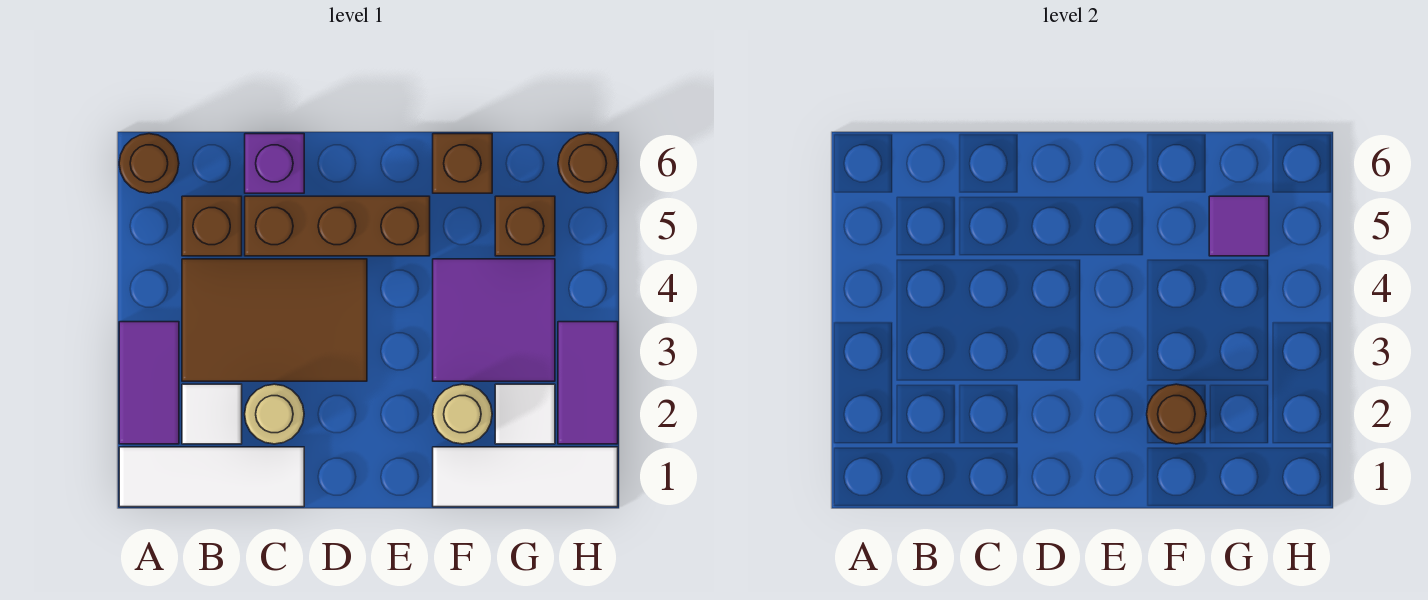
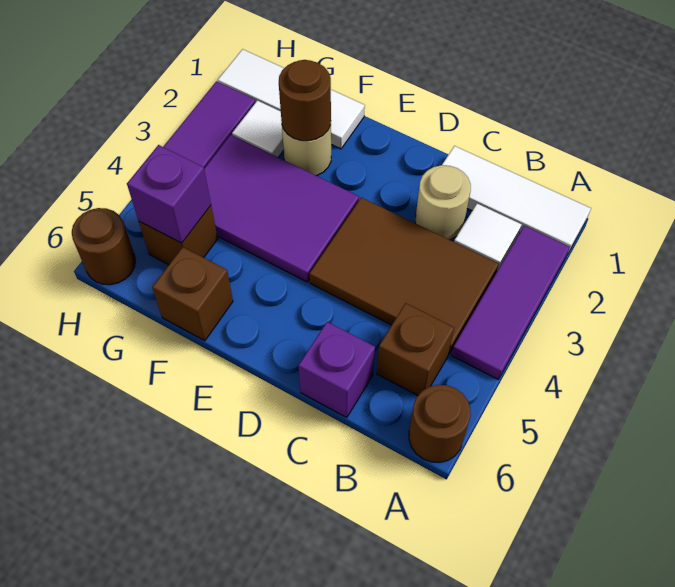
purple 1x2 tile [119,322,179,444] -> purple 1x3 tile [452,226,570,380]
brown 1x3 brick [245,196,430,256] -> none
purple 2x2 tile [433,259,555,381] -> purple 2x3 tile [204,135,359,282]
purple 1x1 tile [1209,196,1269,256] -> purple 1x1 brick [127,145,211,243]

